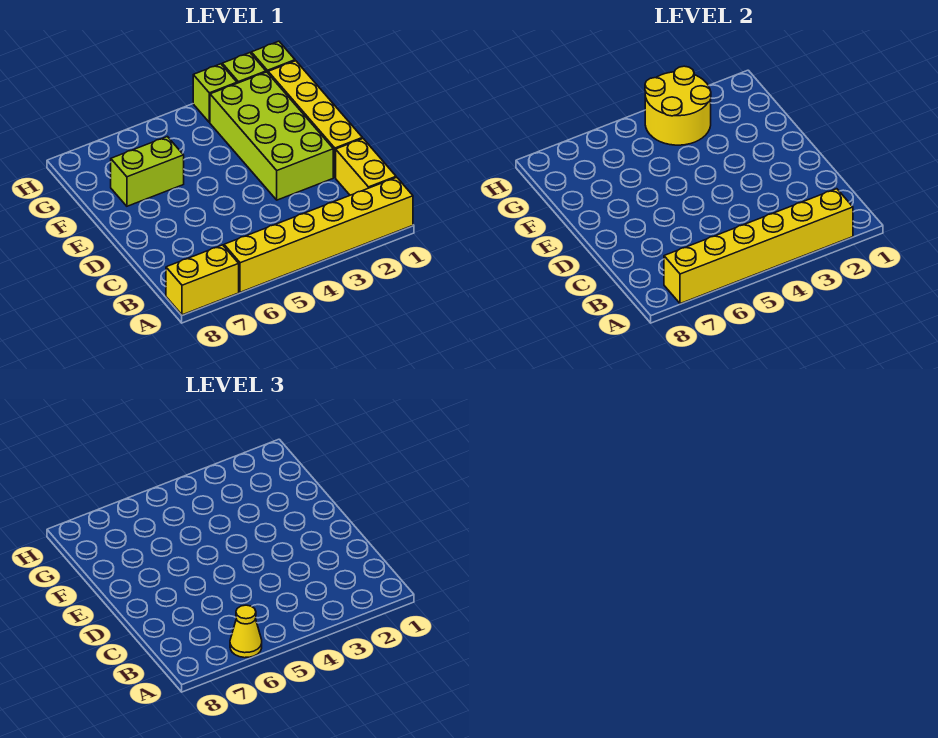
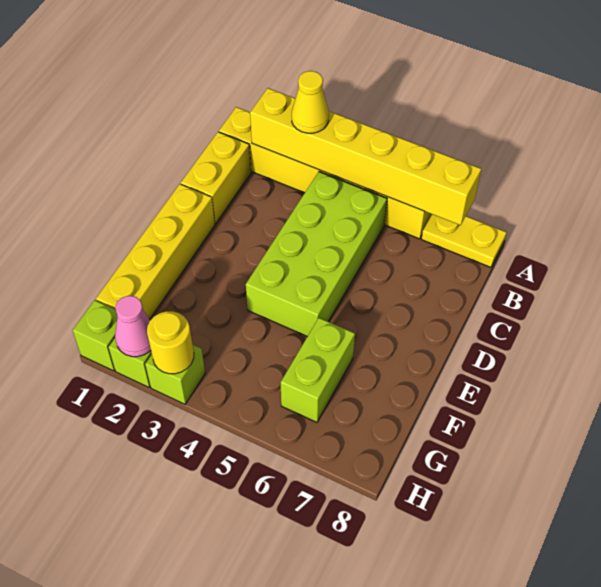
yellow 1x1 cone [230,605,262,658] -> yellow 1x1 cone moved to [292,71,329,133]
yellow 1x2 brick [166,245,239,315] -> yellow 1x2 plate [421,214,507,267]
lime 2x4 brick [210,72,333,200] -> lime 2x4 brick moved to [246,172,387,337]
lime 1x2 brick [111,137,184,206] -> lime 1x2 brick turned to [281,318,355,422]
yellow 2x2 round brick [645,66,711,145] -> yellow 1x1 round brick [147,311,194,374]
none -> pink 1x1 cone [115,296,151,357]

